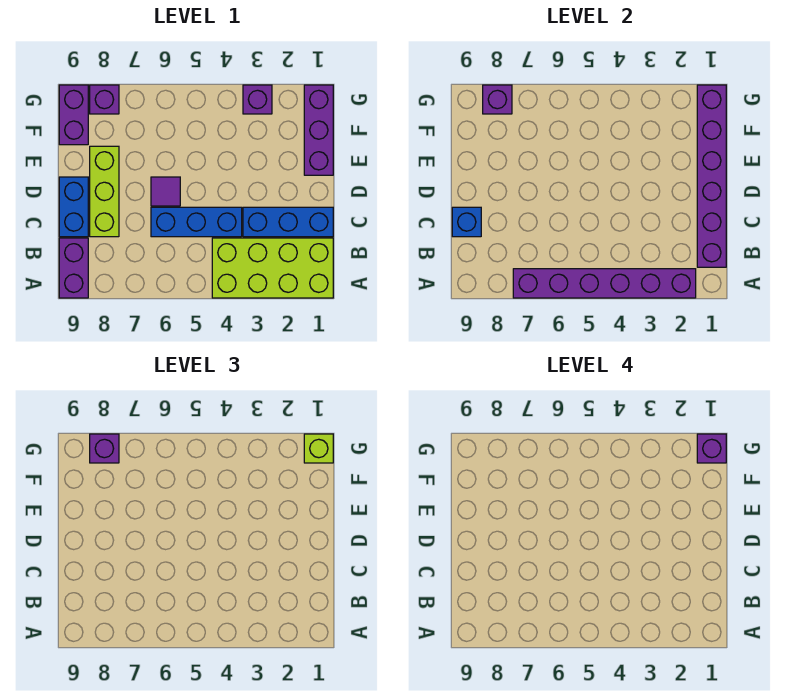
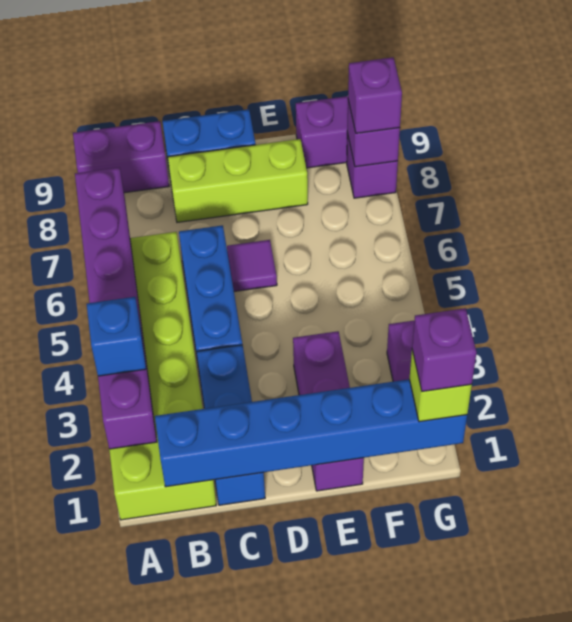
lime 2x4 brick [212,238,333,298] -> lime 2x6 brick [109,232,216,520]
purple 1x6 brick [697,85,726,267] -> blue 1x6 brick [155,379,467,487]
blue 1x1 brick [452,207,481,237] -> blue 1x1 brick moved to [87,297,146,376]
purple 1x3 brick [304,85,333,175] -> purple 1x3 brick turned to [293,331,364,491]

